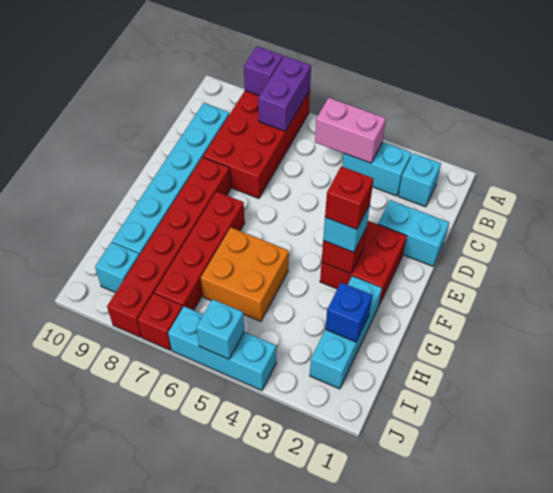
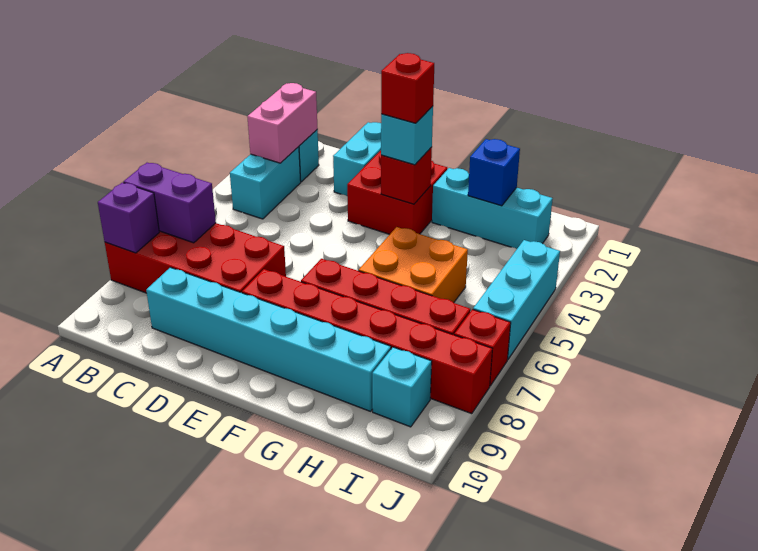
pink 1x2 brick [315,98,386,163] -> pink 1x2 brick moved to [247,83,318,163]
cyan 1x1 brick [196,299,244,359] -> none

